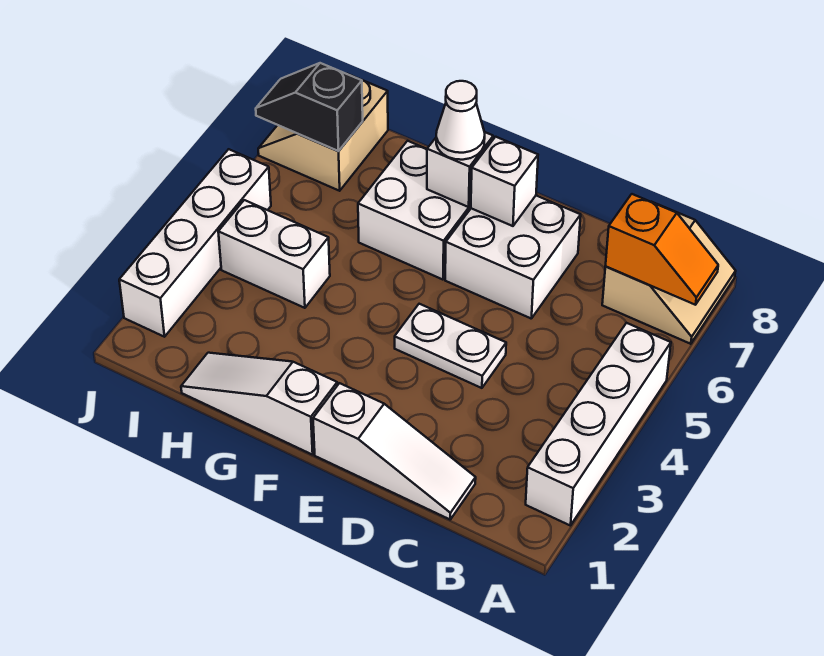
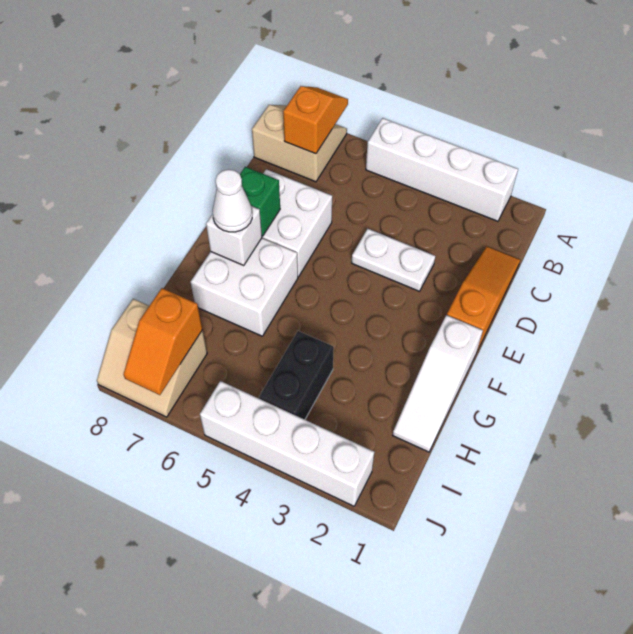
white 1x3 slope [313,383,476,519] -> orange 1x3 slope [447,246,520,351]
white 1x2 plate [395,304,506,388] -> white 1x2 plate turned to [352,229,435,291]
white 1x1 brick [471,137,538,226] -> green 1x1 brick [240,167,280,236]
white 1x2 brick [218,200,330,308] -> black 1x2 brick [259,331,334,420]
black 1x2 slope [256,63,363,151] -> orange 1x2 slope [124,288,203,395]

